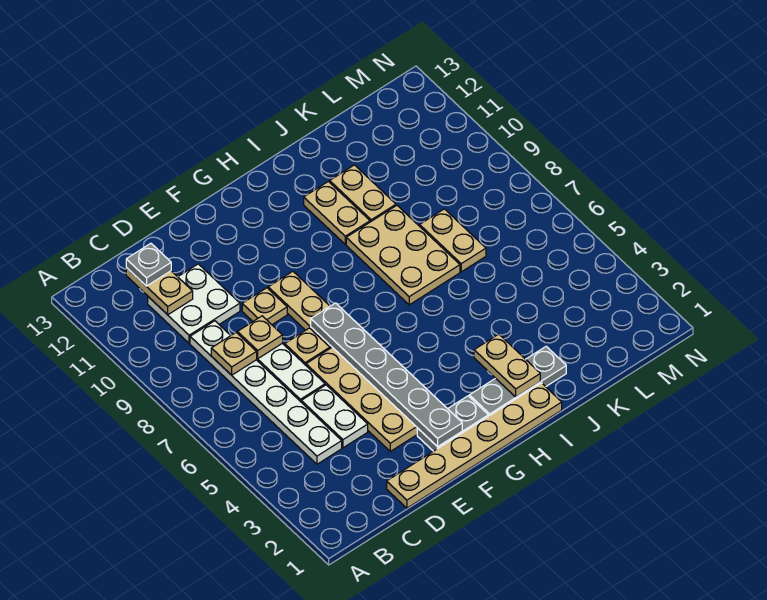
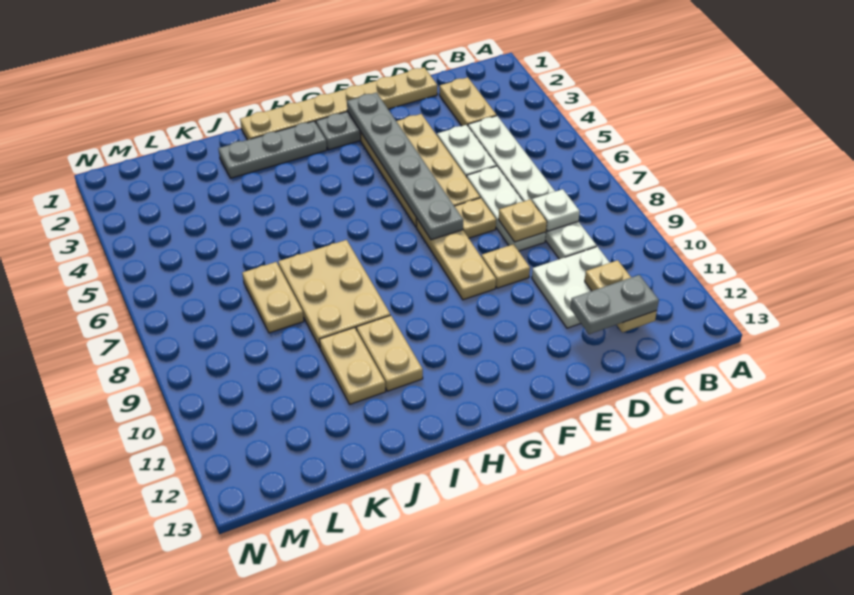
tan 1x1 plate [211,333,257,375] -> white 1x1 plate [532,189,580,231]
grey 1x1 plate [126,243,171,286] -> grey 1x2 plate [570,275,659,334]
tan 1x2 plate [474,334,540,397] -> tan 1x2 plate moved to [439,77,497,126]

